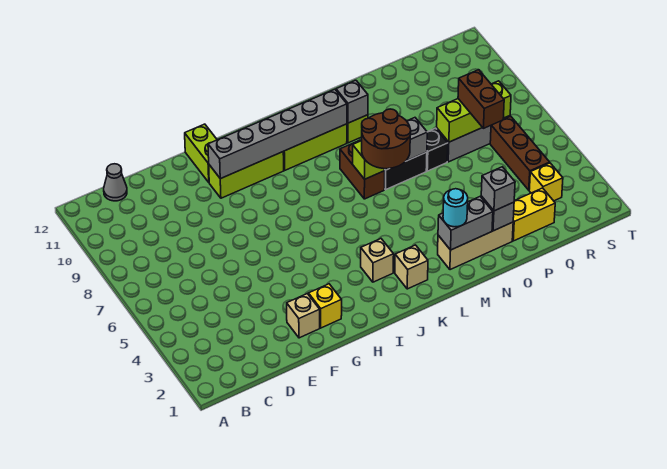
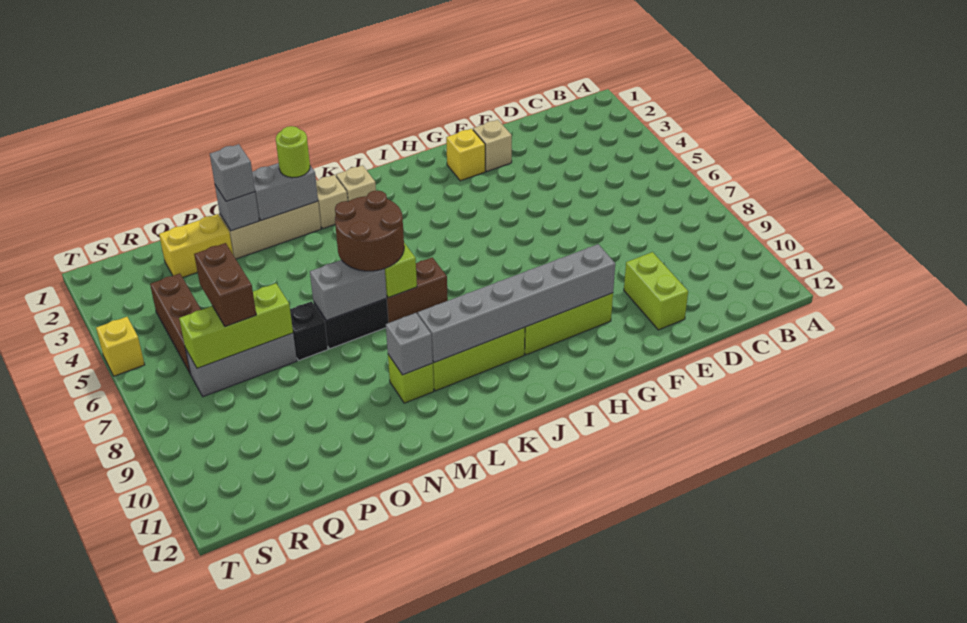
grey 1x1 cone [104,164,127,201] -> none
lime 1x2 brick [185,124,217,182] -> lime 1x2 brick moved to [624,252,688,330]
tan 1x1 brick [361,239,394,282] -> tan 1x1 brick moved to [316,175,348,229]
brown 1x2 brick [340,140,385,199] -> brown 1x2 brick turned to [386,257,448,323]
cyan 1x1 round brick [443,189,468,227] -> lime 1x1 round brick [276,126,310,178]
yellow 1x1 brick [529,163,563,201] -> yellow 1x1 brick moved to [96,317,145,376]

